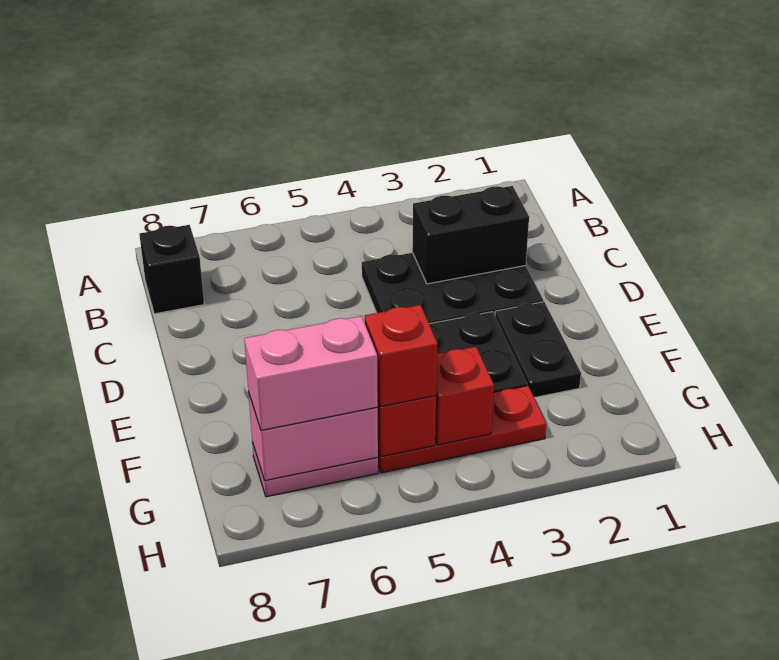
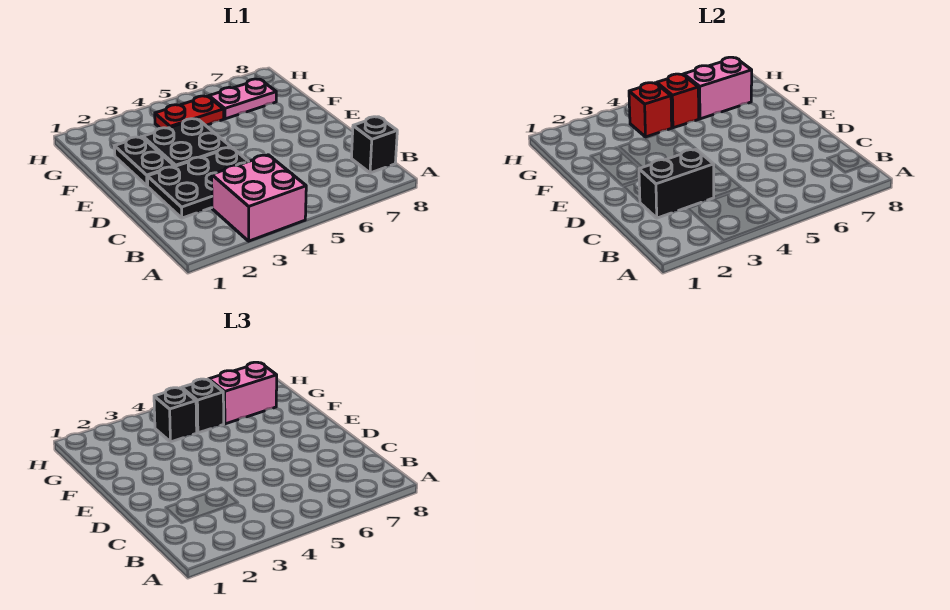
none -> pink 2x2 brick [212,155,306,241]
red 1x3 plate [378,386,546,473] -> red 1x2 plate [155,96,224,128]
none -> black 1x1 brick [154,388,197,442]
red 1x1 brick [365,305,438,407] -> black 1x1 brick [182,379,224,433]

